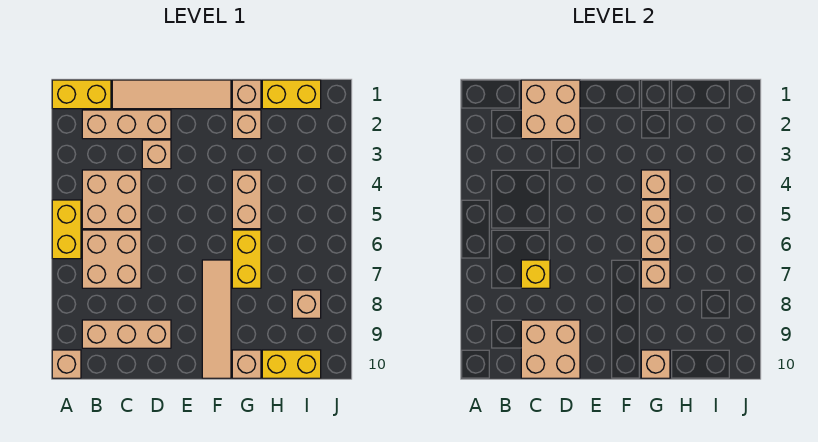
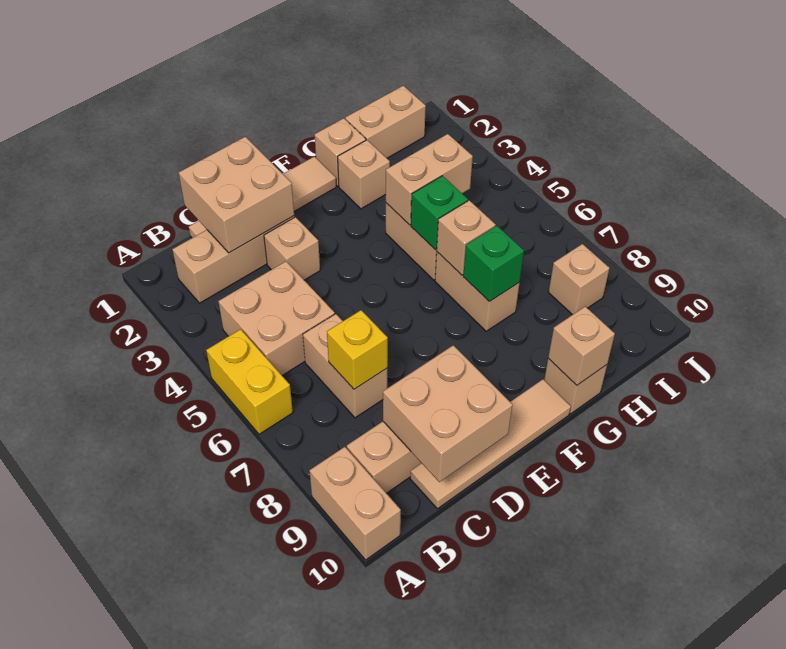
yellow 1x2 brick [52,80,111,109] -> none
tan 1x1 brick [52,350,81,378] -> tan 1x2 brick [309,447,401,560]
tan 2x2 brick [82,230,141,288] -> tan 1x2 brick [303,314,387,418]
tan 1x4 tile [202,260,231,378] -> tan 1x4 tile turned to [410,379,571,509]
tan 1x1 brick [641,170,670,199] -> tan 1x2 brick [386,134,473,225]
tan 1x1 brick [641,200,670,229] -> green 1x1 brick [411,176,468,250]
yellow 1x2 brick [232,230,261,288] -> tan 1x2 brick [435,252,520,331]
tan 1x1 brick [641,260,670,288] -> green 1x1 brick [463,226,524,301]
yellow 1x2 brick [262,80,321,109] -> tan 1x2 brick [345,86,426,158]
yellow 1x2 brick [262,350,321,378] -> none

